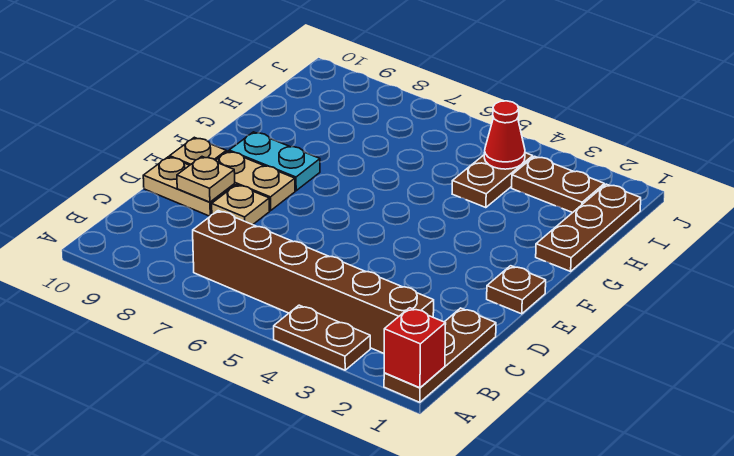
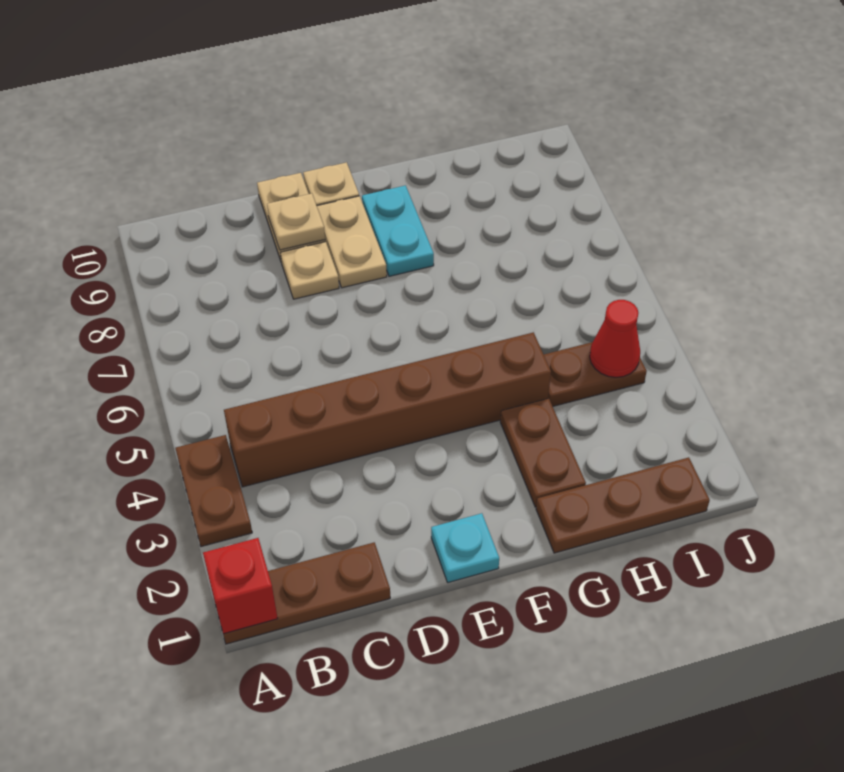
brown 1x6 brick [193,211,434,353] -> brown 1x6 brick turned to [224,332,551,487]
brown 1x1 plate [487,266,546,314] -> cyan 1x1 plate [431,513,499,583]
brown 1x2 plate [512,156,604,213] -> brown 1x2 plate moved to [500,399,586,507]

